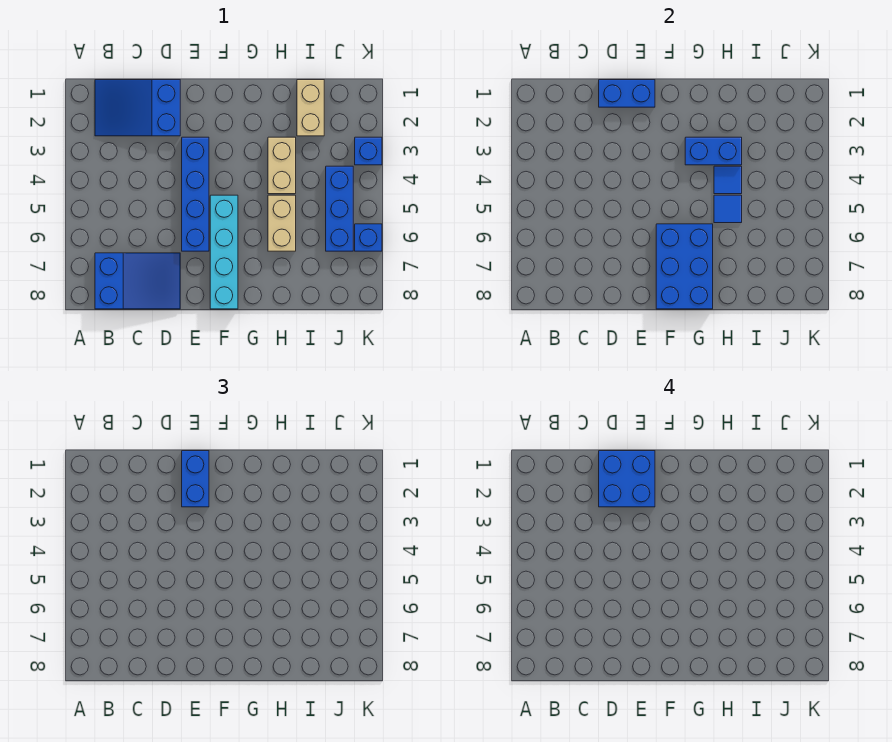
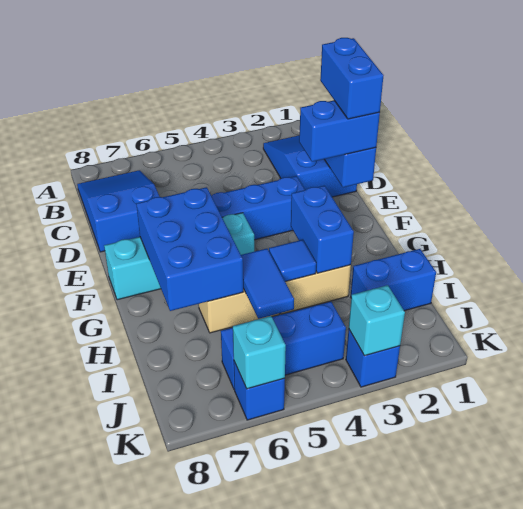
blue 2x3 slope [95,253,180,309] -> blue 2x3 slope turned to [77,170,160,252]
blue 2x2 brick [599,451,655,507] -> blue 1x2 brick [320,38,383,119]
blue 2x3 brick [656,224,713,309] -> blue 2x3 brick turned to [136,187,243,311]
blue 1x1 tile [714,195,742,223] -> blue 1x2 tile [241,249,294,319]
tan 1x2 brick [297,80,324,136] -> blue 1x2 brick [351,249,436,311]
none -> cyan 1x1 brick [349,285,405,356]
none -> cyan 1x1 brick [233,316,286,389]

